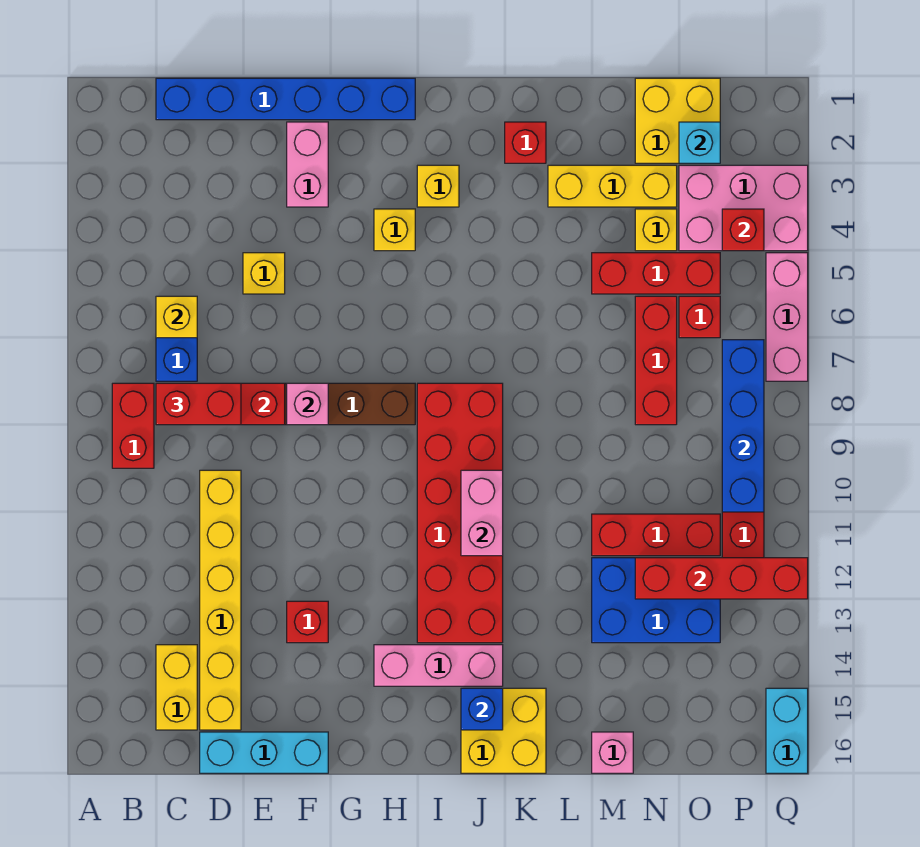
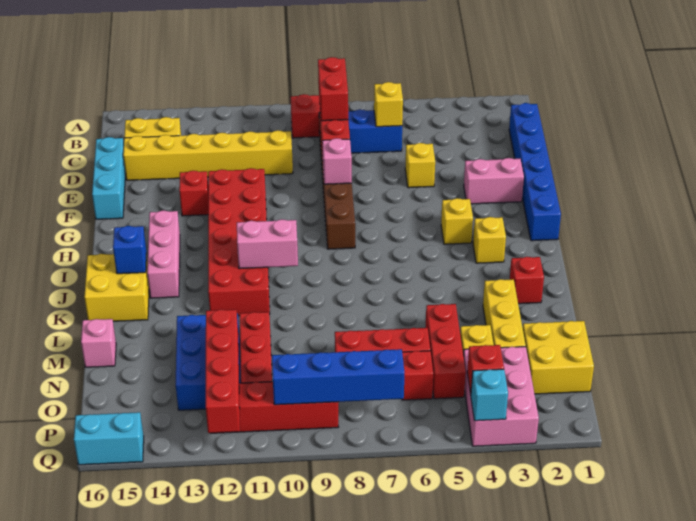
red 2x6 brick [417,383,503,643] -> red 2x6 brick turned to [208,168,270,316]
cyan 1x1 brick [679,122,720,163] -> cyan 1x1 brick moved to [471,369,508,421]
pink 1x3 brick [766,253,808,381] -> none

